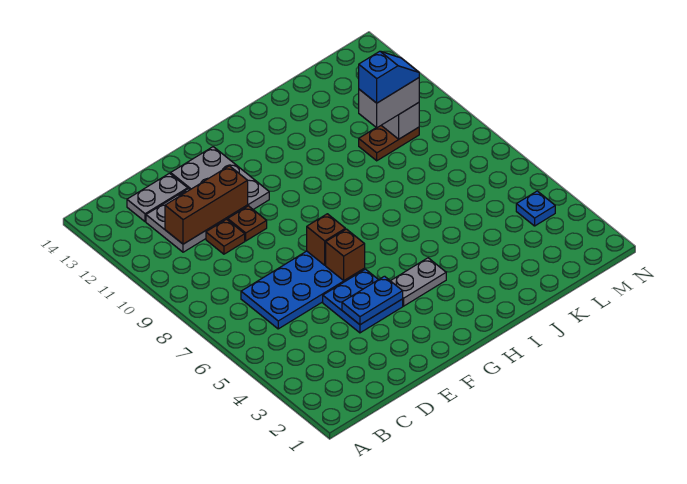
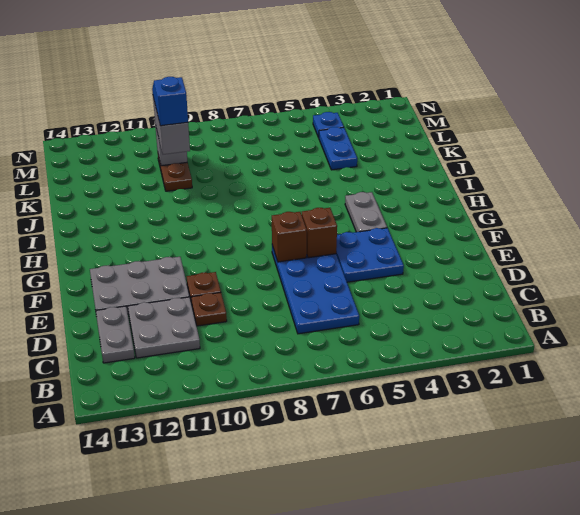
brown 1x3 brick [165,166,248,244] -> none
blue 1x2 plate [342,276,403,325] -> blue 1x2 plate moved to [319,127,357,170]

